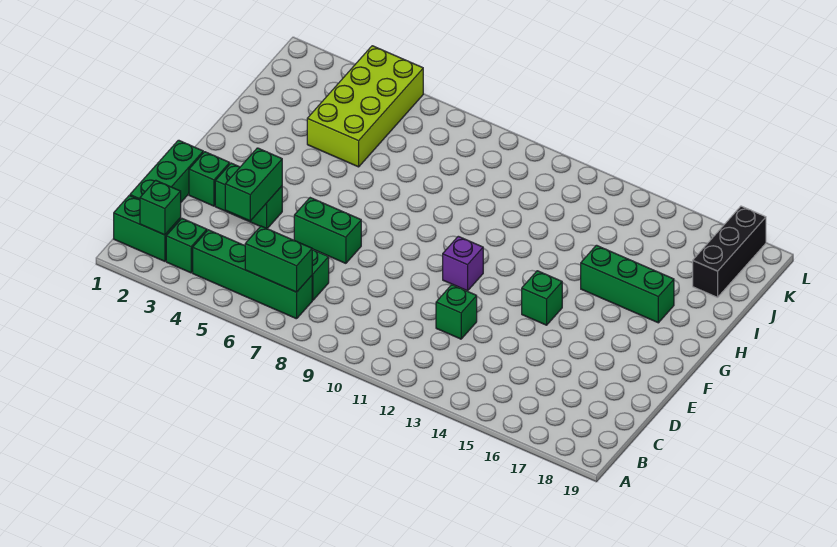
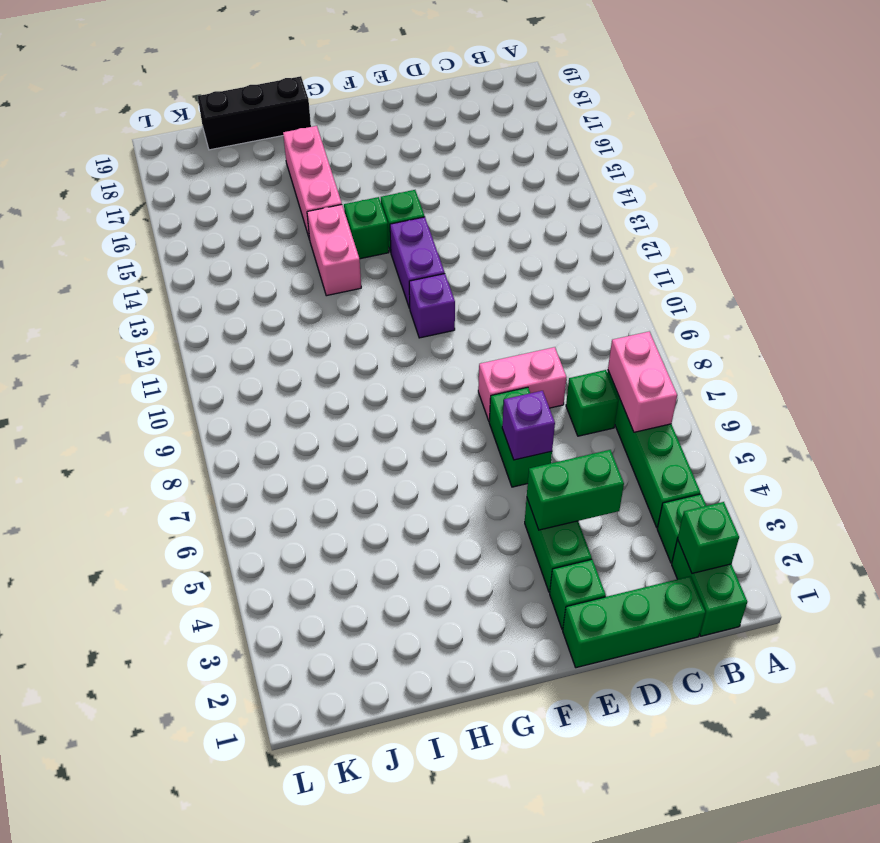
green 1x2 brick [245,226,312,292] -> pink 1x2 brick [608,332,677,432]
none -> pink 1x2 brick [478,347,567,421]
green 1x1 brick [436,285,477,339] -> green 1x1 brick moved to [344,197,389,259]
none -> purple 1x1 brick [502,391,555,460]
none -> purple 1x2 brick [390,217,445,308]
none -> pink 1x2 brick [307,205,361,296]
green 1x3 brick [581,245,674,323] -> pink 1x3 brick [283,126,342,240]
lime 2x4 brick [307,46,423,167] -> none
black 1x3 brick [693,206,766,297] -> black 1x3 brick moved to [198,76,311,150]

